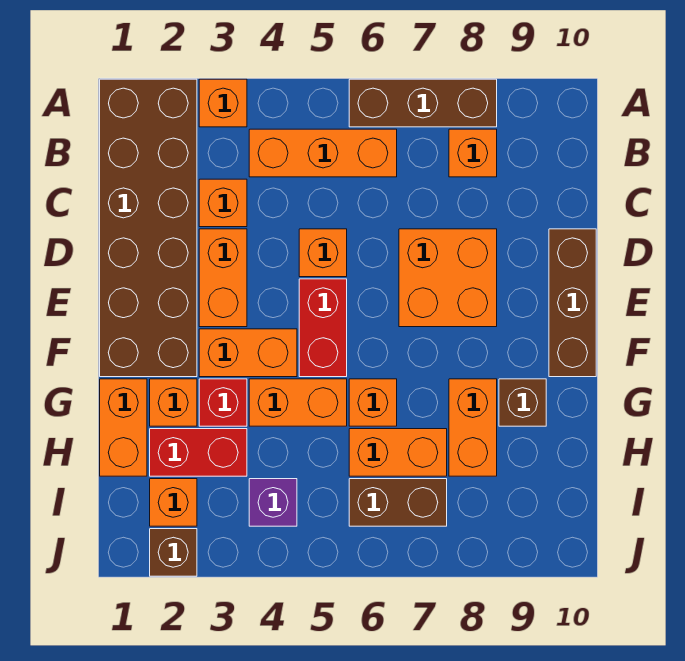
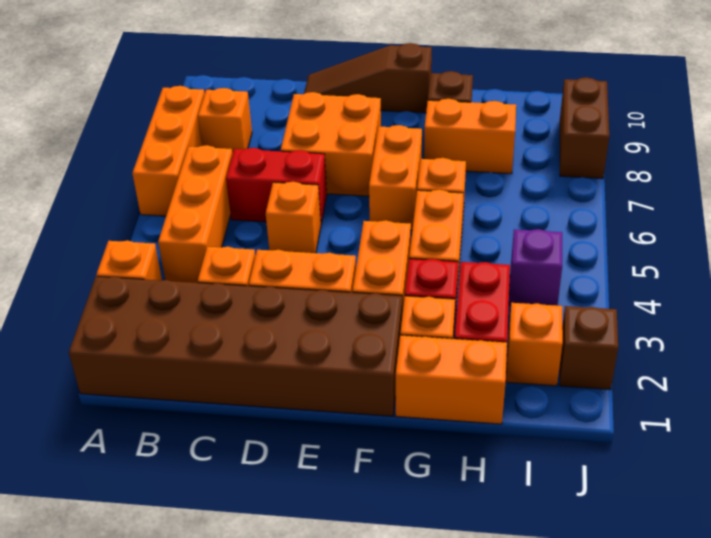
brown 1x3 brick [349,79,497,127] -> orange 1x3 brick [132,86,205,216]
brown 1x3 brick [549,229,596,377] -> brown 1x3 slope [304,43,432,113]
red 1x2 brick [299,279,347,377] -> red 1x2 brick moved to [226,148,327,224]
orange 1x2 brick [349,429,447,476] -> orange 1x2 brick moved to [369,125,422,230]
brown 1x2 brick [349,479,447,526] -> brown 1x2 brick moved to [560,77,609,179]

